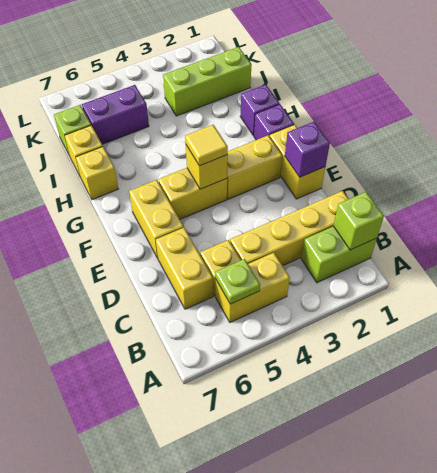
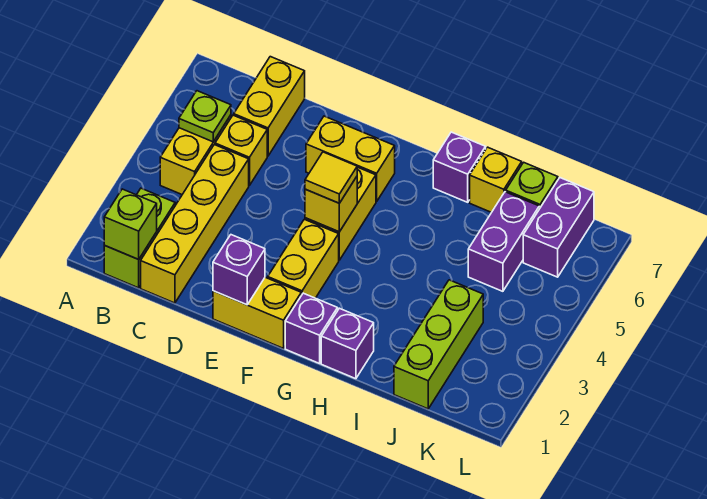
yellow 1x2 brick [156,228,213,309] -> yellow 1x2 brick turned to [234,57,305,156]
yellow 1x1 brick [76,147,118,200] -> purple 1x1 brick [433,132,486,202]
none -> purple 1x2 brick [523,178,594,277]

